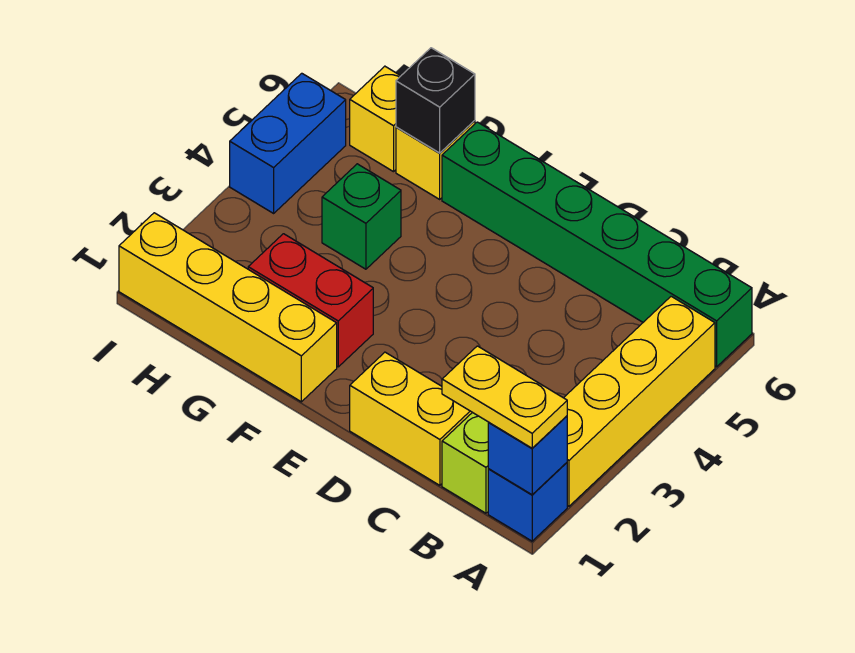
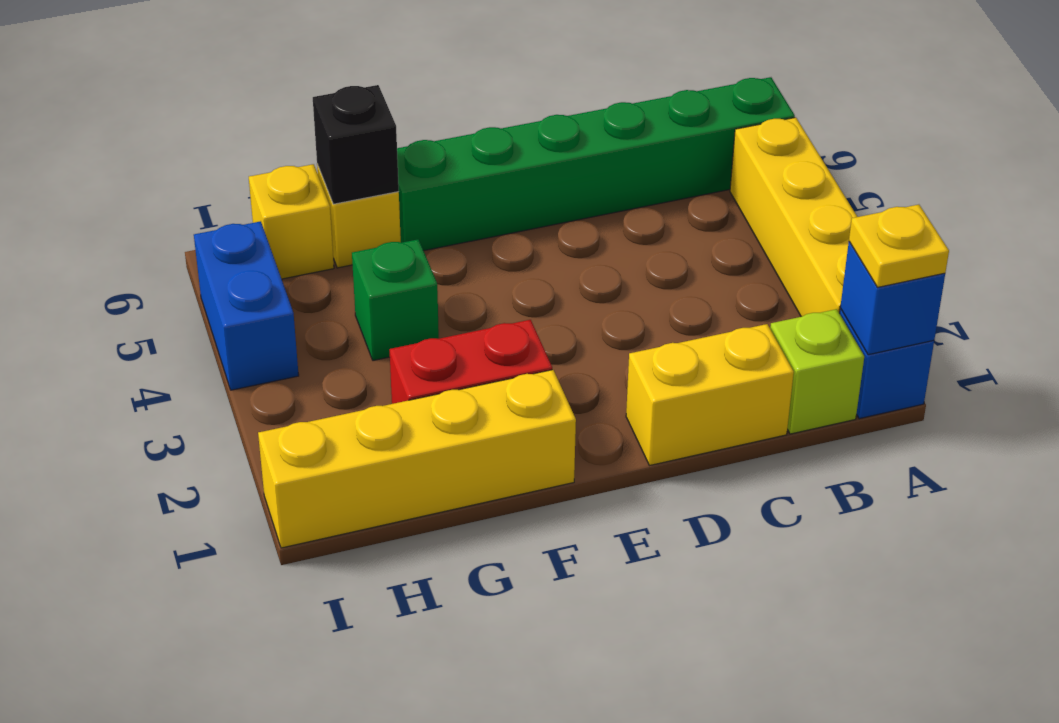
yellow 1x2 plate [442,346,567,448] -> yellow 1x1 plate [849,205,949,287]

